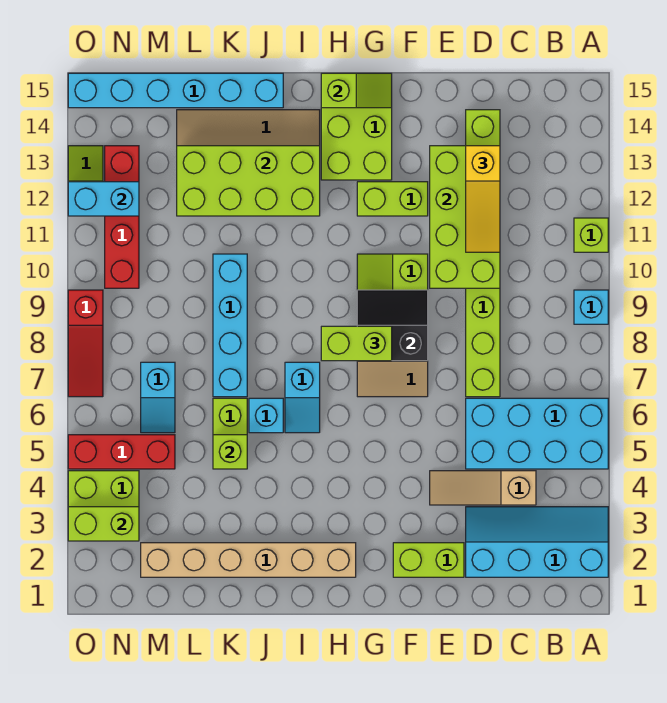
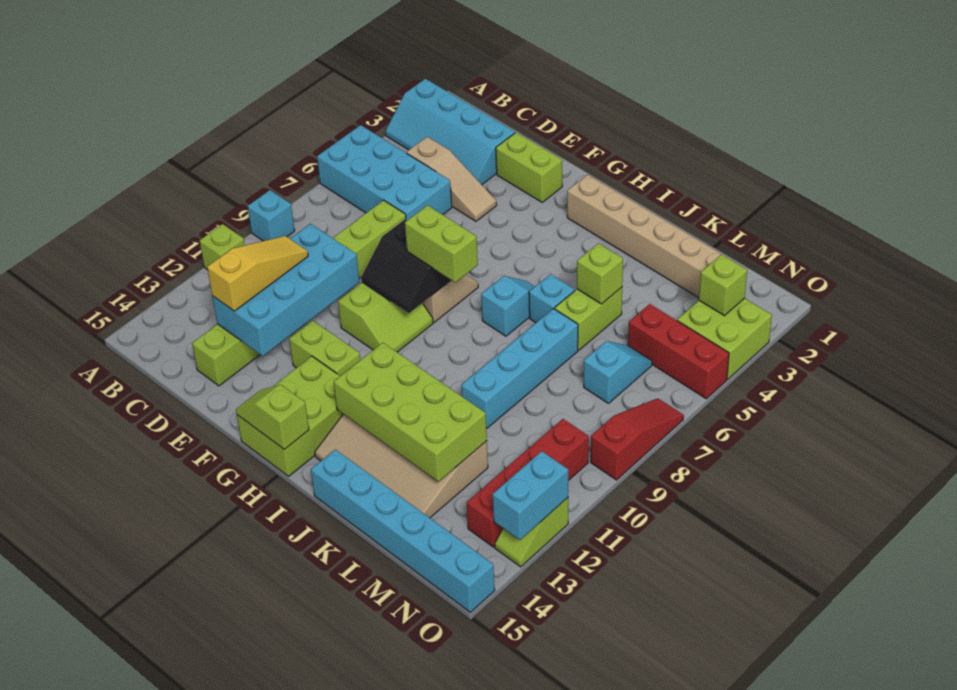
lime 2x4 brick [430,146,500,288] -> cyan 2x4 brick [212,224,359,356]
lime 1x2 brick [68,507,139,541] -> lime 1x1 brick [699,254,747,316]
cyan 1x2 brick [68,182,139,216] -> cyan 1x2 brick turned to [493,451,568,540]

